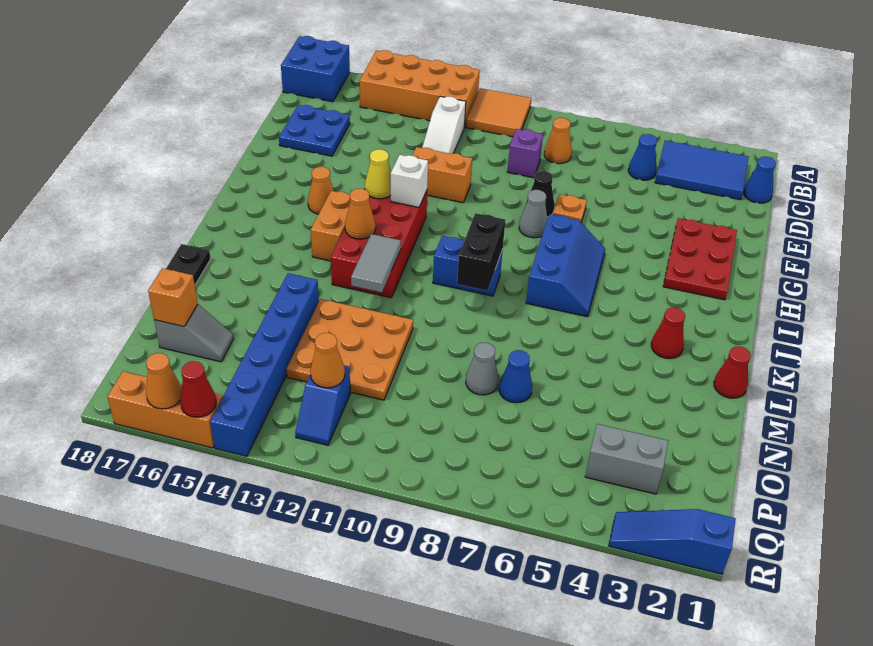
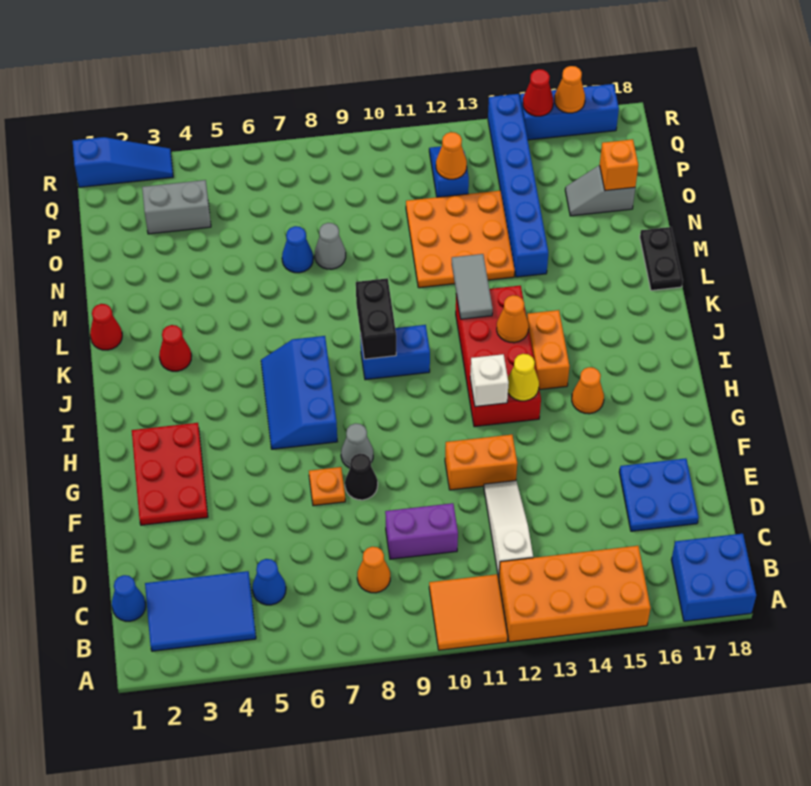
purple 1x1 brick [507,129,543,178] -> purple 1x2 brick [385,503,458,559]
orange 1x3 brick [107,371,222,448] -> blue 1x3 brick [520,84,619,140]

